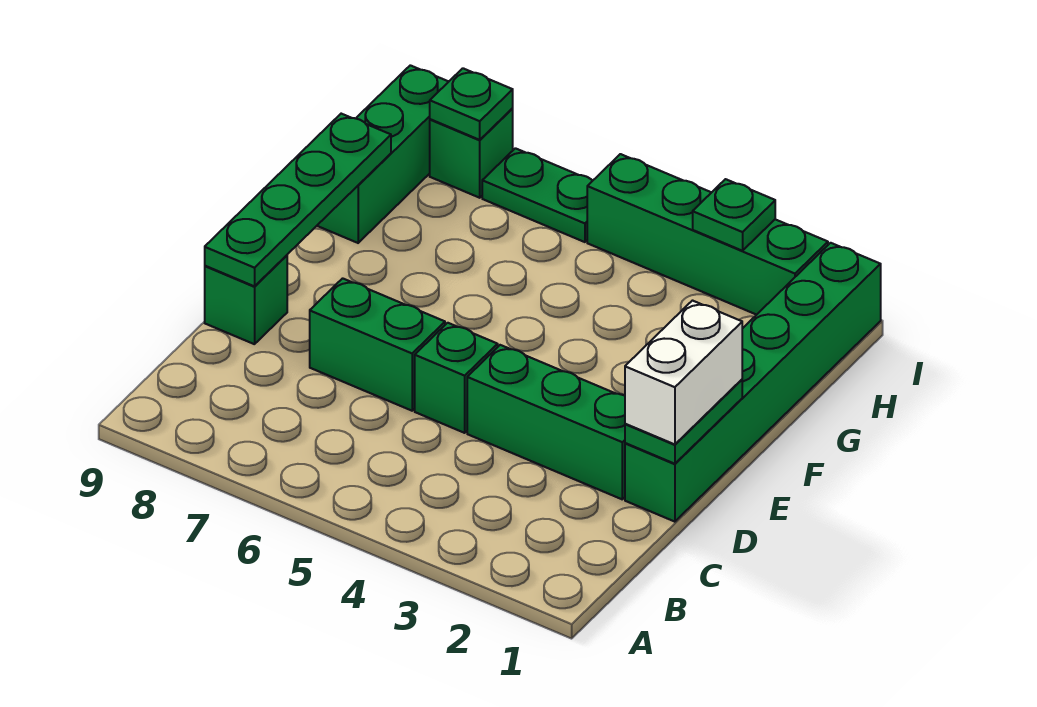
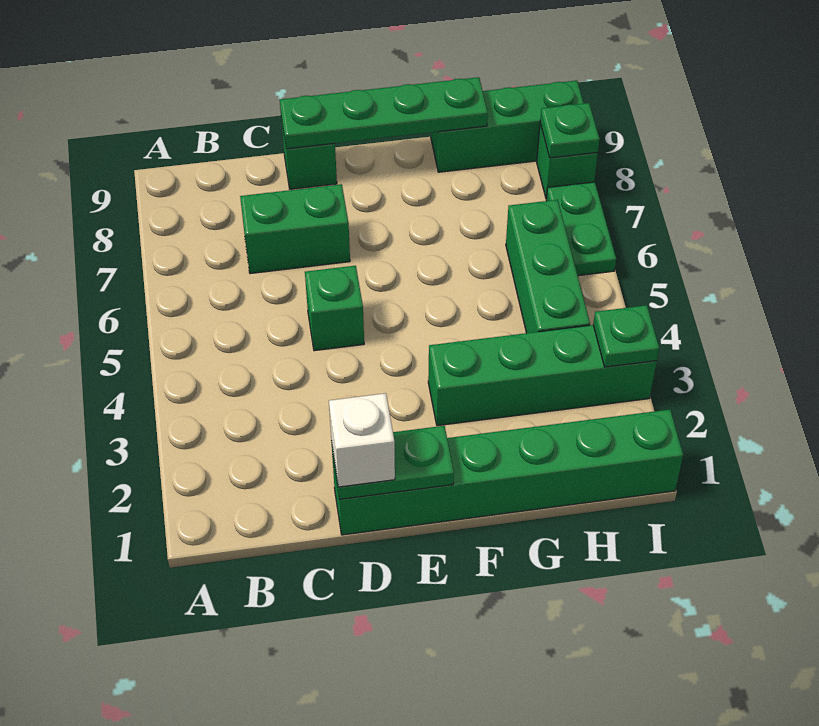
white 1x2 brick [625,301,742,444] -> white 1x1 brick [329,393,395,487]
green 1x3 brick [467,345,625,499] -> green 1x3 brick moved to [506,200,590,333]
green 1x2 brick [310,278,445,411] -> green 1x2 brick turned to [240,184,350,274]
green 1x4 brick [587,154,828,315] -> green 1x4 brick turned to [428,325,657,426]

